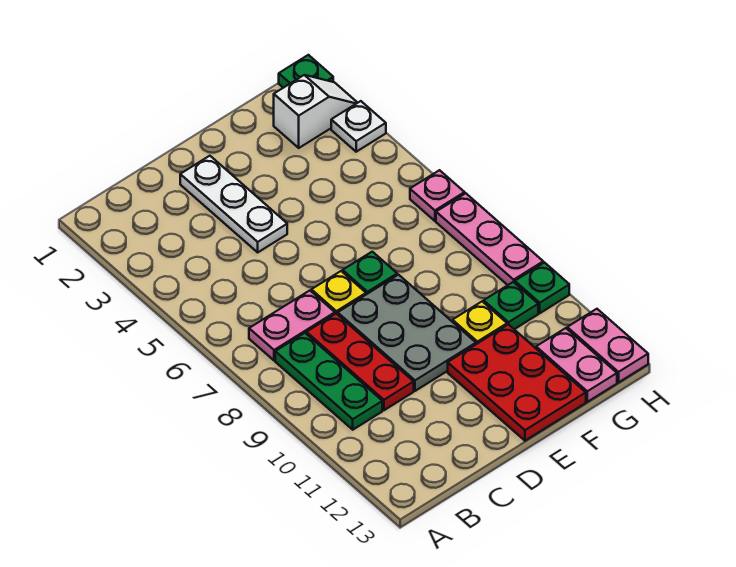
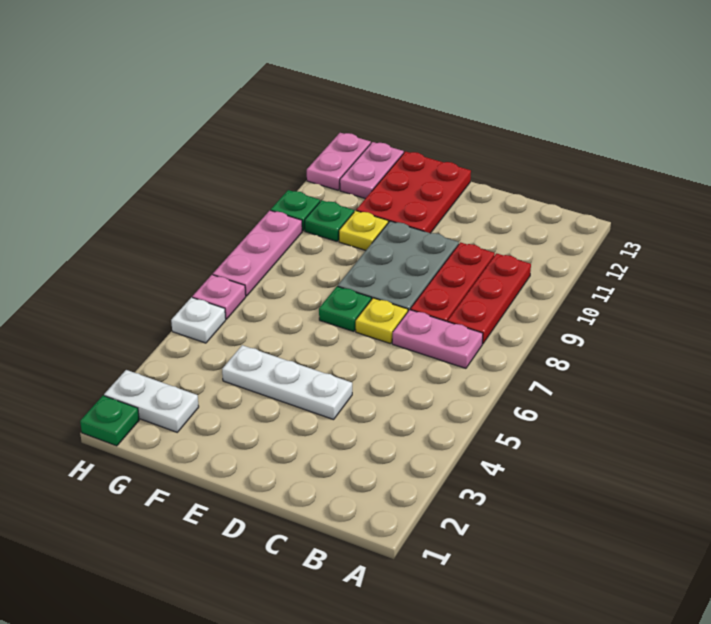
green 1x3 plate [275,333,382,430] -> red 1x3 plate [448,253,531,344]
white 1x3 plate [180,156,287,252] -> white 1x3 plate turned to [222,345,352,420]
white 1x2 slope [274,75,357,148] -> white 1x2 plate [104,370,199,432]
white 1x1 plate [331,101,386,152] -> white 1x1 plate moved to [171,297,226,343]

